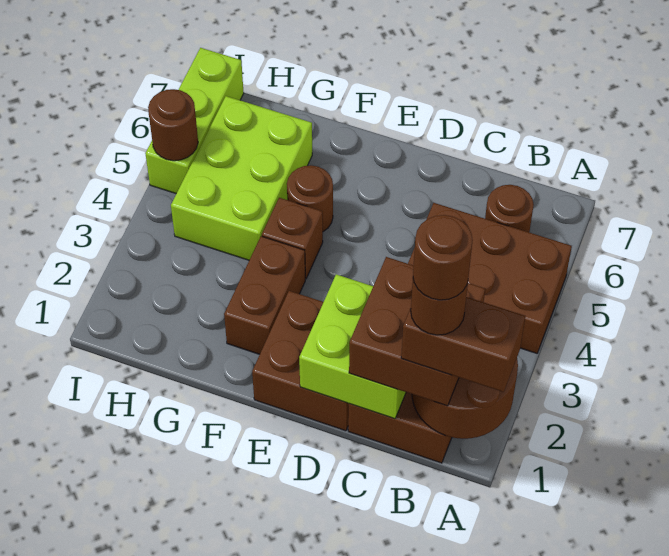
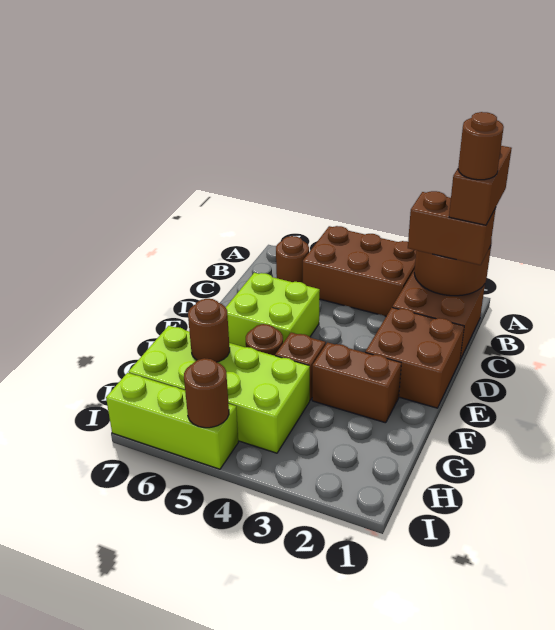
brown 2x3 brick [408,203,572,353] -> brown 2x3 brick turned to [303,226,416,316]
brown 2x2 brick [349,257,485,406] -> brown 1x2 brick [408,191,496,265]
brown 1x1 round brick [413,215,473,300] -> brown 1x1 round brick moved to [188,299,230,362]
lime 2x2 brick [299,274,406,419] -> lime 2x2 brick moved to [226,273,320,347]
lime 2x3 brick [171,96,312,260] -> lime 2x4 brick [129,326,310,453]

